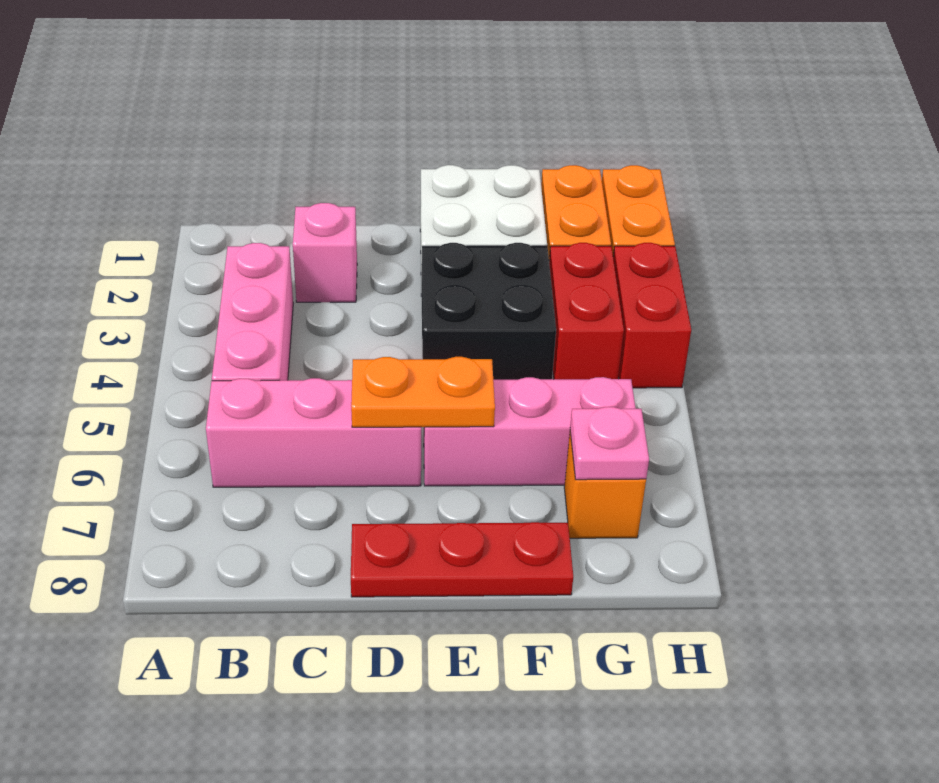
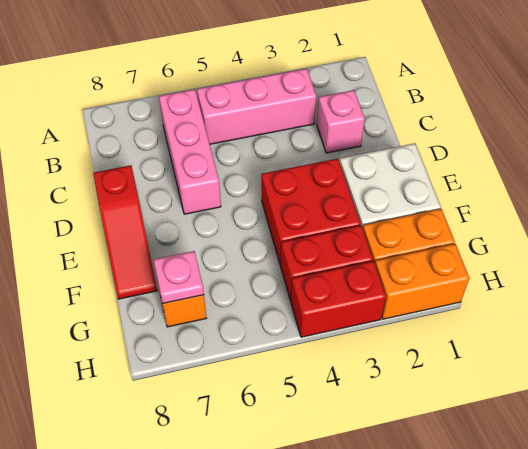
orange 1x2 plate [351,357,495,427] -> none
red 1x3 plate [351,522,573,597] -> red 1x3 slope [93,165,157,299]
black 2x2 brick [422,243,556,380] -> red 2x2 brick [261,159,361,265]
pink 1x3 brick [424,377,636,486] -> none

